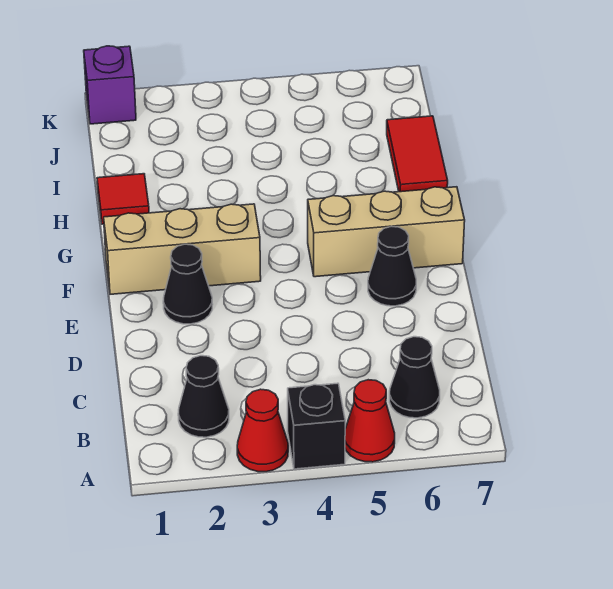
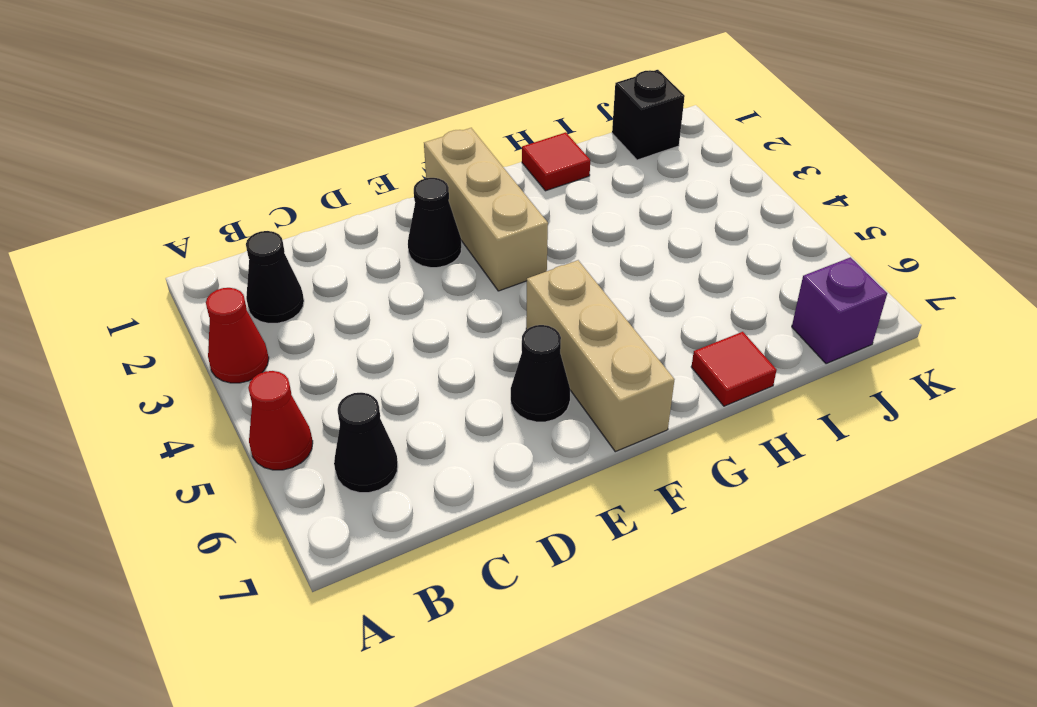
black 1x1 brick [288,383,345,469] -> black 1x1 brick moved to [612,70,685,160]
red 1x2 tile [387,116,448,192] -> red 1x1 tile [691,332,777,406]
purple 1x1 brick [84,46,136,124] -> purple 1x1 brick moved to [792,257,887,364]

